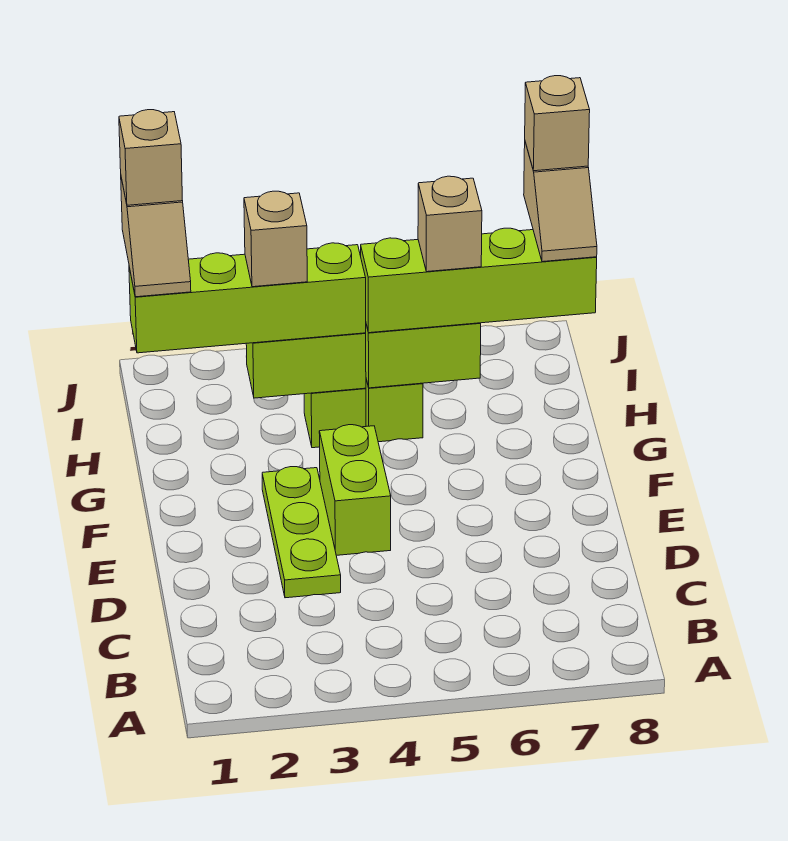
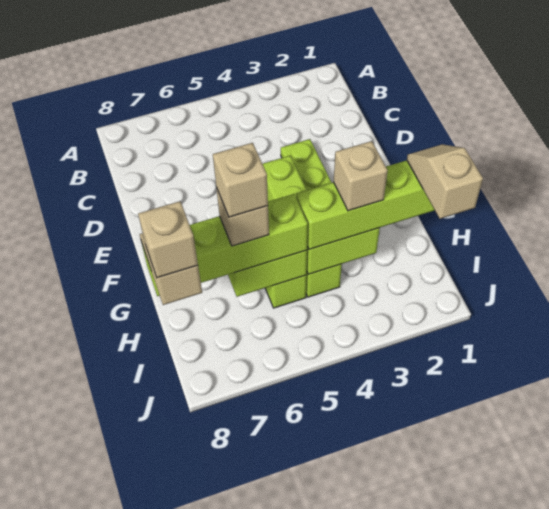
tan 1x1 brick [119,110,182,205] -> tan 1x1 brick moved to [213,143,268,217]

